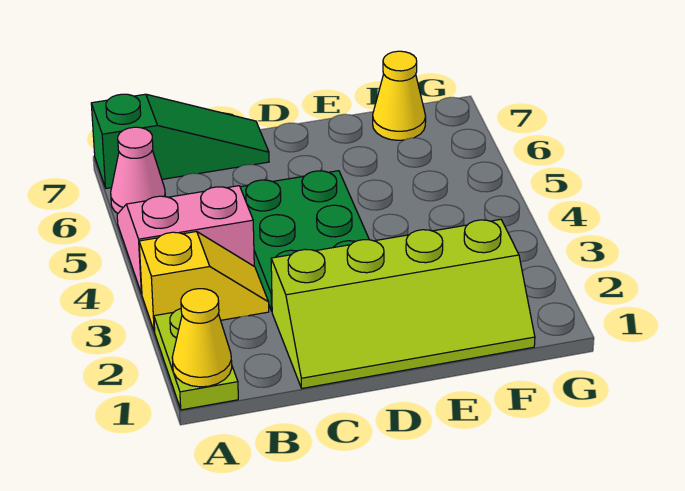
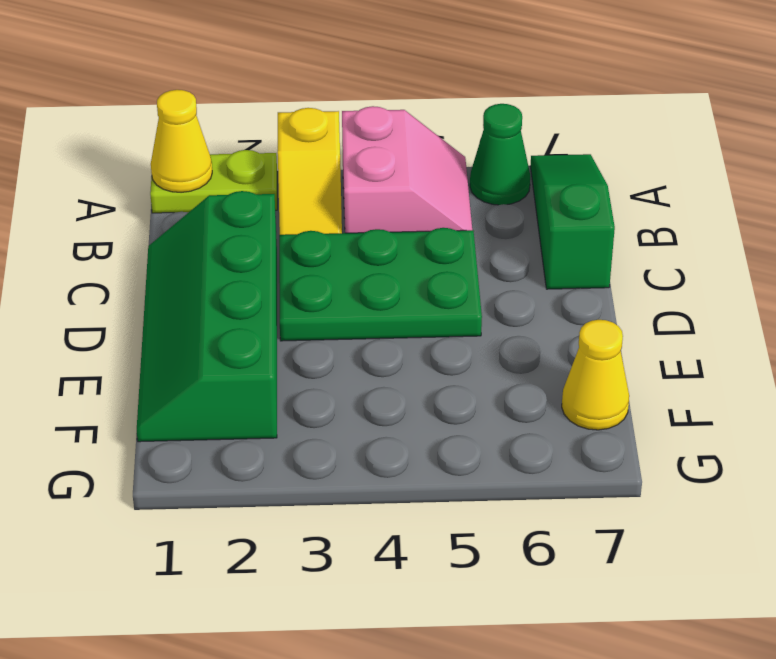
pink 1x1 cone [111,127,165,213] -> green 1x1 cone [470,104,530,205]
green 1x3 slope [91,94,269,188] -> green 1x3 slope turned to [530,154,615,289]
lime 2x4 slope [271,219,535,388] -> green 2x4 slope [137,191,277,442]

